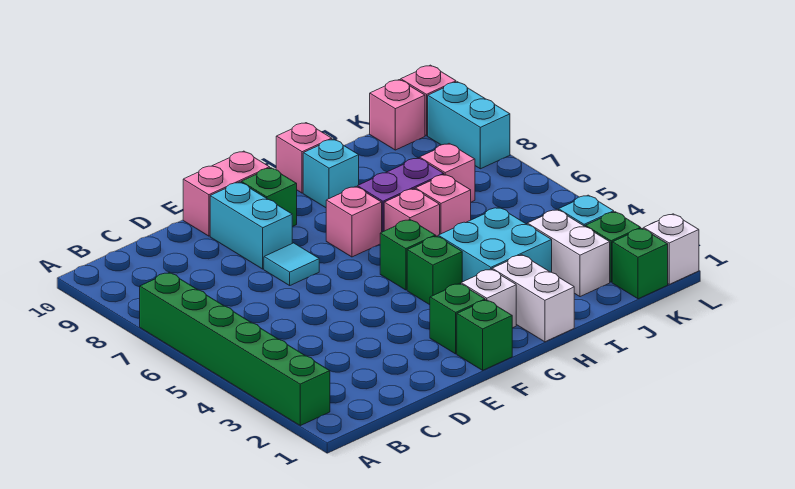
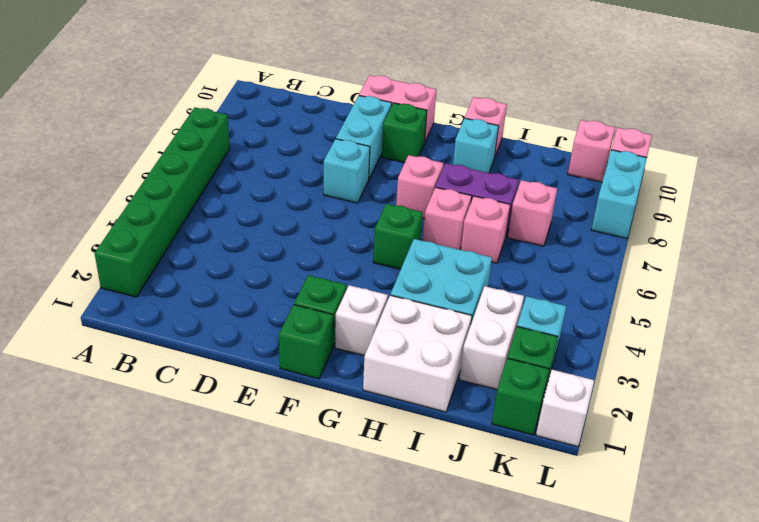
cyan 1x1 tile [264,243,319,285] -> cyan 1x1 brick [324,139,370,203]
green 1x1 brick [407,236,462,305] -> none
white 1x2 brick [492,255,574,342] -> white 2x2 brick [363,295,472,412]

